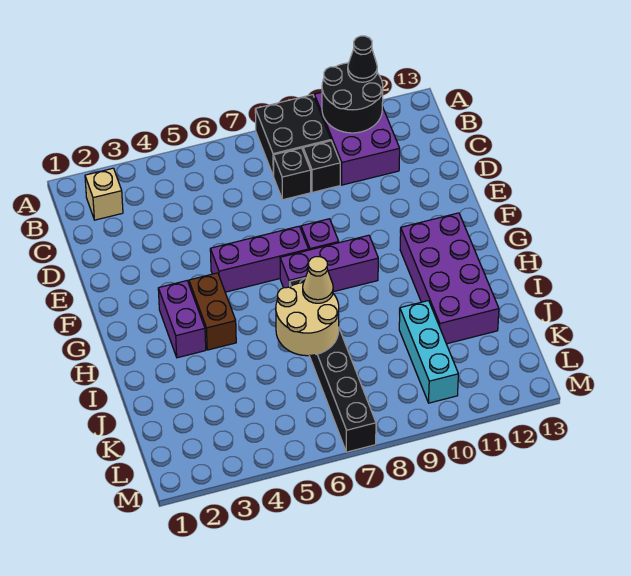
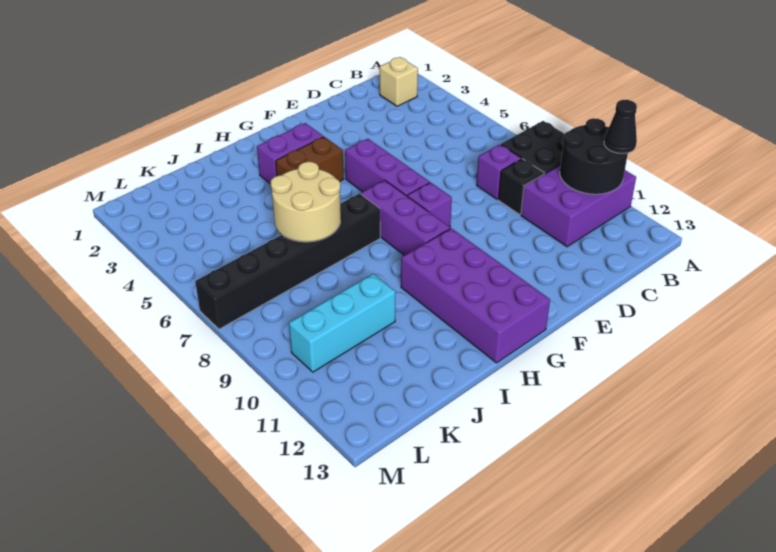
black 1x1 brick [273,148,311,200] -> purple 1x1 brick [477,145,521,199]
purple 2x4 brick [400,213,499,344] -> purple 2x4 brick turned to [401,228,550,363]
tan 1x1 cone [303,257,333,303] -> none

